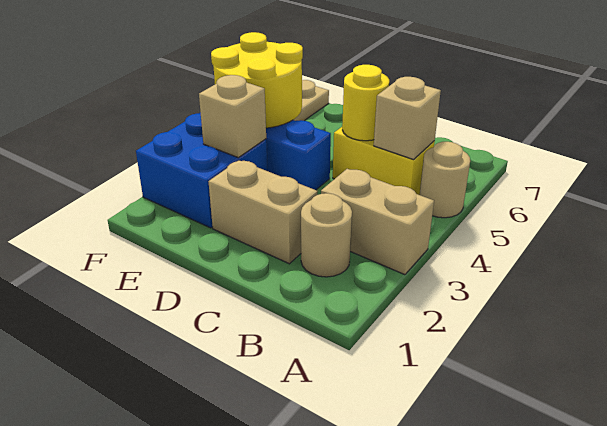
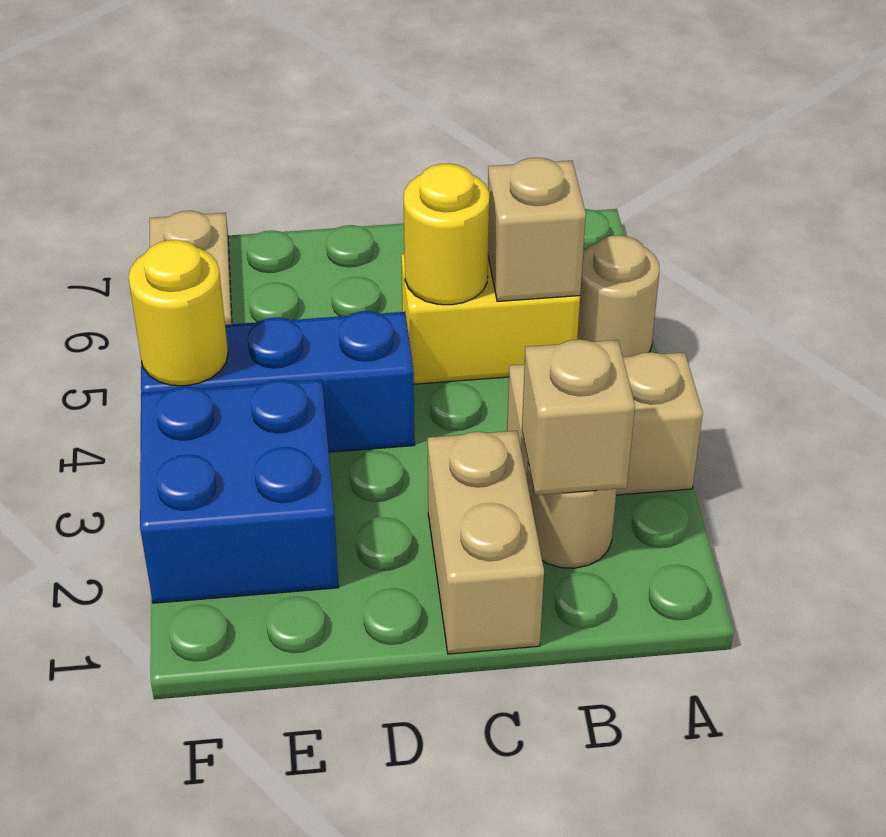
tan 1x2 brick [209,160,318,264] -> tan 1x2 brick turned to [428,431,544,654]
tan 1x1 brick [199,75,266,158] -> tan 1x1 brick moved to [522,340,635,495]
yellow 2x2 round brick [211,32,303,128] -> yellow 1x1 round brick [128,240,228,386]

